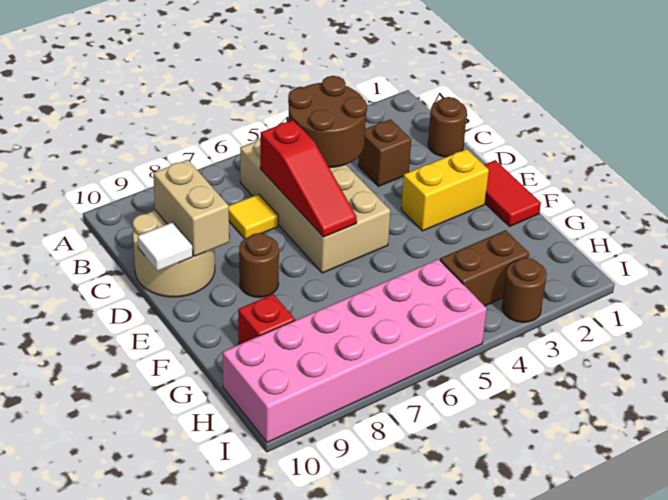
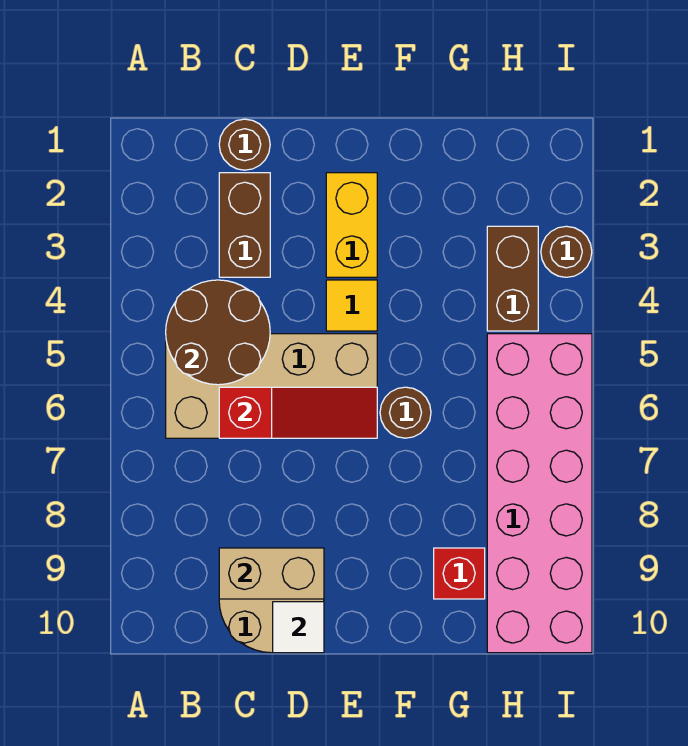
brown 1x1 brick [358,119,411,186] -> brown 1x2 brick [219,173,270,277]
yellow 1x1 tile [229,194,278,239] -> yellow 1x1 tile moved to [326,280,377,331]
red 1x2 tile [484,160,541,226] -> none
brown 1x1 round brick [239,233,279,297] -> brown 1x1 round brick moved to [380,387,431,438]

